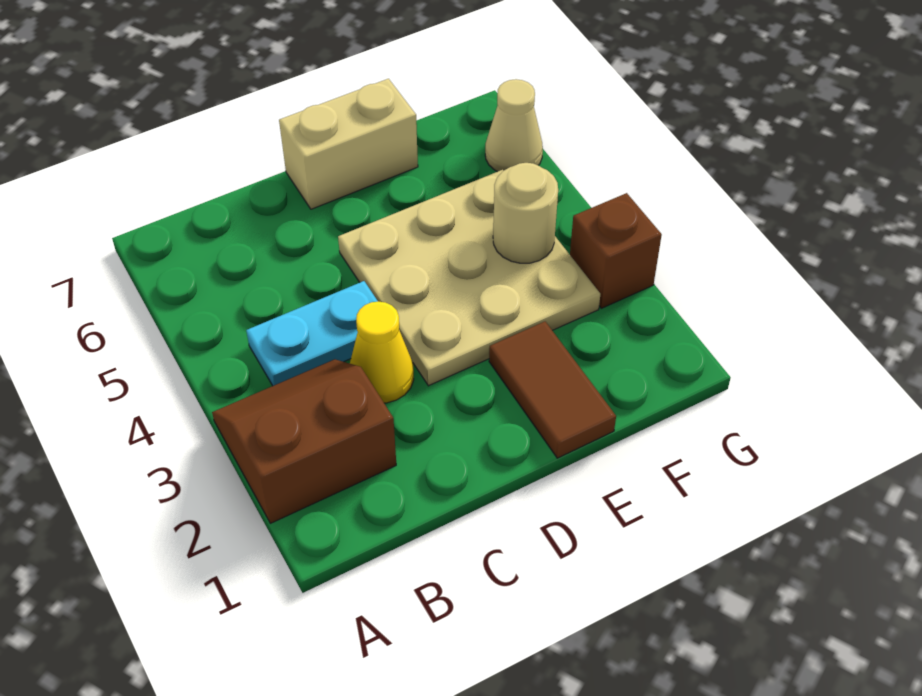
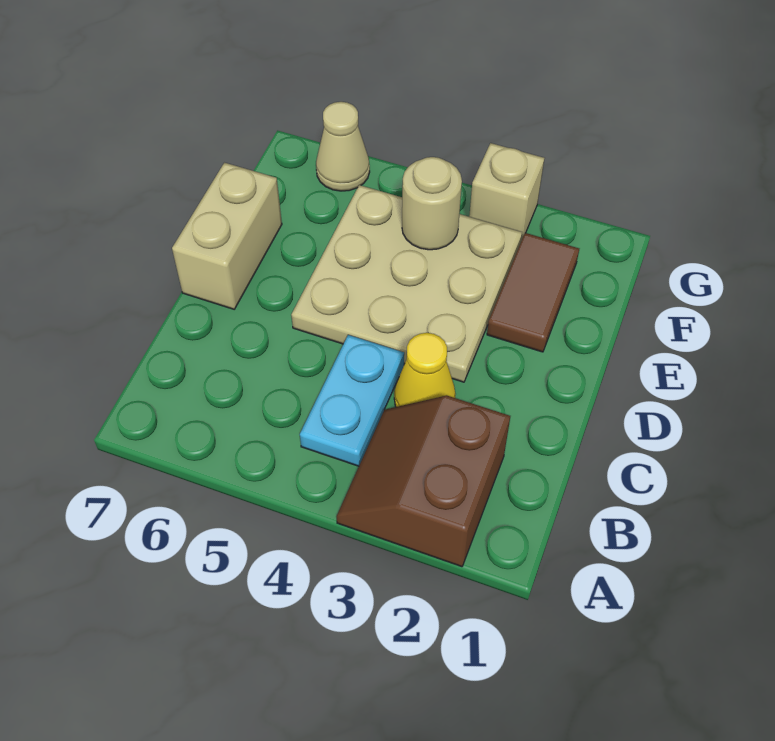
brown 1x2 tile [489,322,616,458] -> brown 1x2 tile turned to [487,233,579,352]
brown 1x1 brick [570,193,662,308] -> tan 1x1 brick [469,143,544,241]

